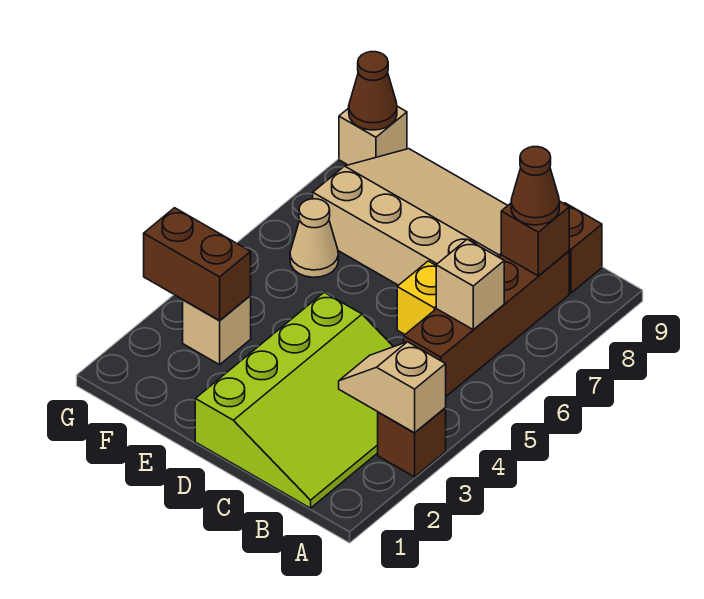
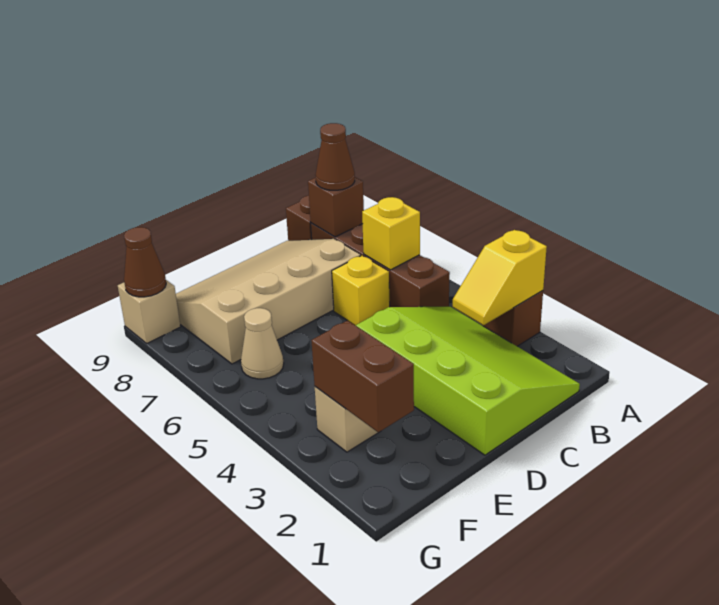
tan 1x2 slope [339,342,446,433] -> yellow 1x2 slope [453,230,547,325]
tan 1x1 brick [436,239,504,329] -> yellow 1x1 brick [362,197,420,270]
brown 1x2 brick [144,208,251,320] -> brown 1x2 brick turned to [311,320,414,433]

